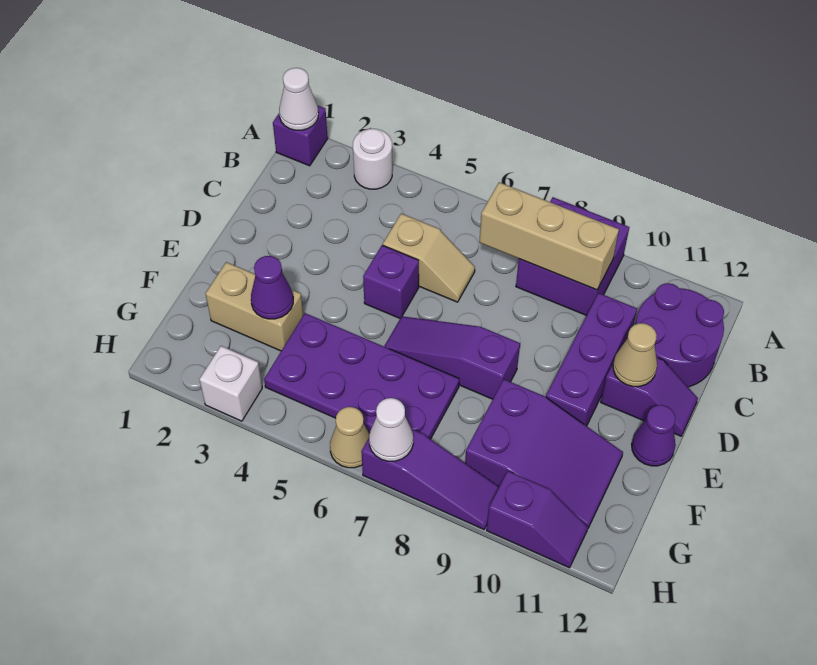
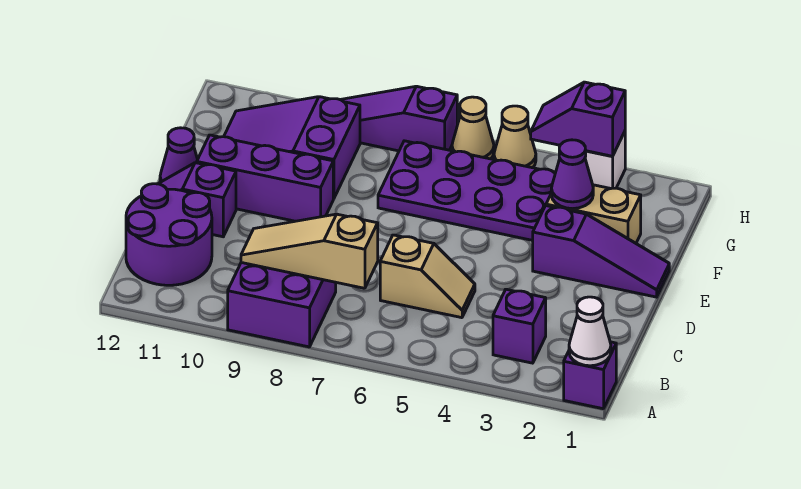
white 1x1 round brick [353,129,392,189] -> none
tan 1x3 brick [479,182,619,290] -> tan 1x3 slope [241,214,378,288]
tan 1x2 slope [383,214,475,302] -> tan 1x2 slope turned to [380,235,475,318]
purple 1x3 brick [546,293,637,426] -> purple 1x3 brick turned to [197,135,333,221]
purple 1x1 brick [363,245,419,318] -> purple 1x1 brick moved to [493,289,546,363]
tan 1x1 cone [613,323,657,387] -> tan 1x1 cone moved to [494,106,536,168]
purple 1x3 slope [384,316,520,399] -> purple 1x3 slope moved to [533,206,669,297]
white 1x1 cone [369,398,413,461] -> none
purple 1x2 slope [487,471,588,568] -> purple 1x2 slope moved to [531,82,625,156]

